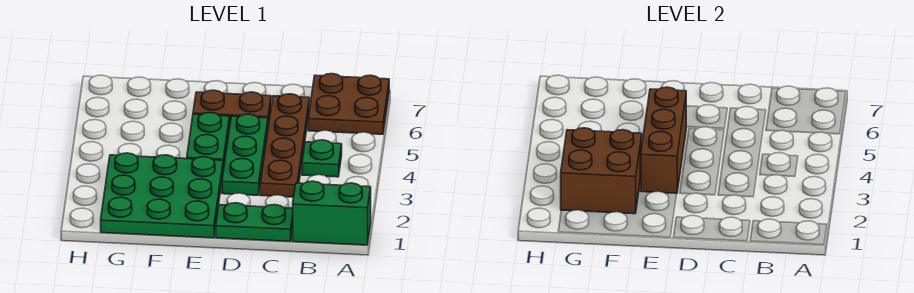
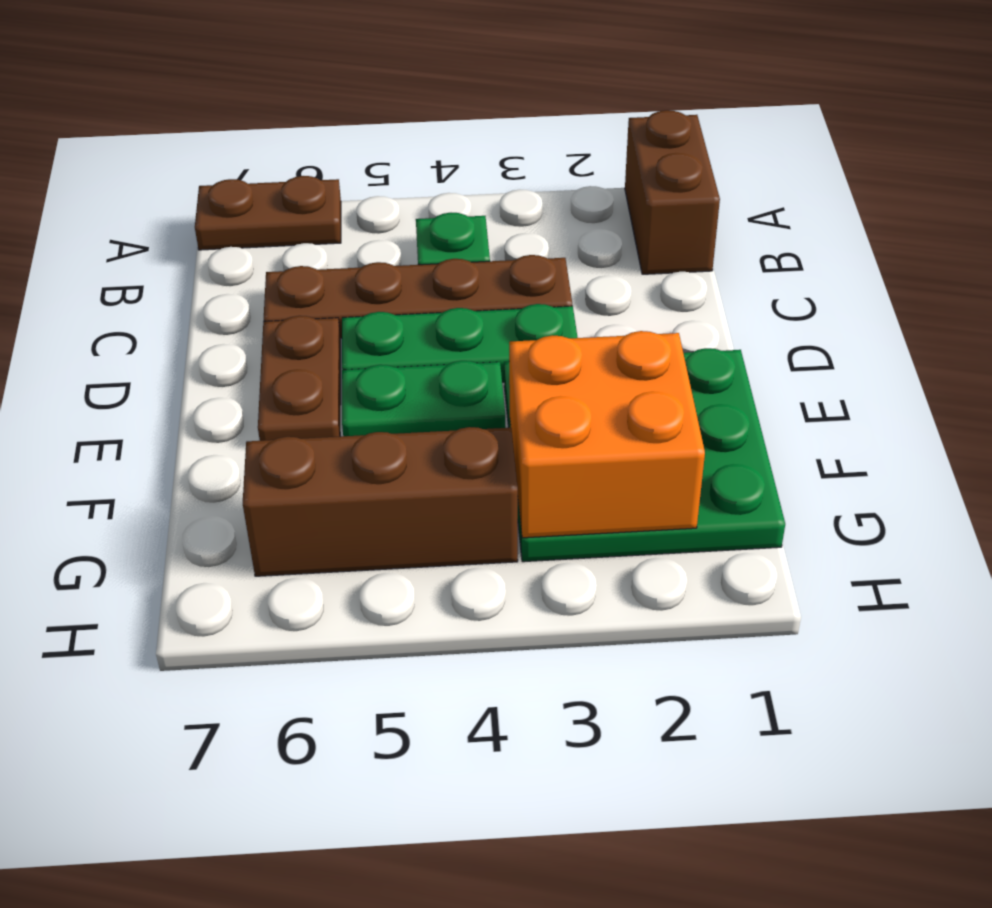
green 1x2 brick [293,181,371,245] -> brown 1x2 brick [625,110,720,274]
brown 2x2 plate [308,74,389,134] -> brown 1x2 plate [195,176,341,250]
green 1x2 plate [216,203,293,242] -> none
brown 1x3 brick [641,87,686,194] -> brown 1x3 brick moved to [243,427,518,576]
brown 2x2 brick [561,128,642,214] -> orange 2x2 brick [509,331,705,538]

